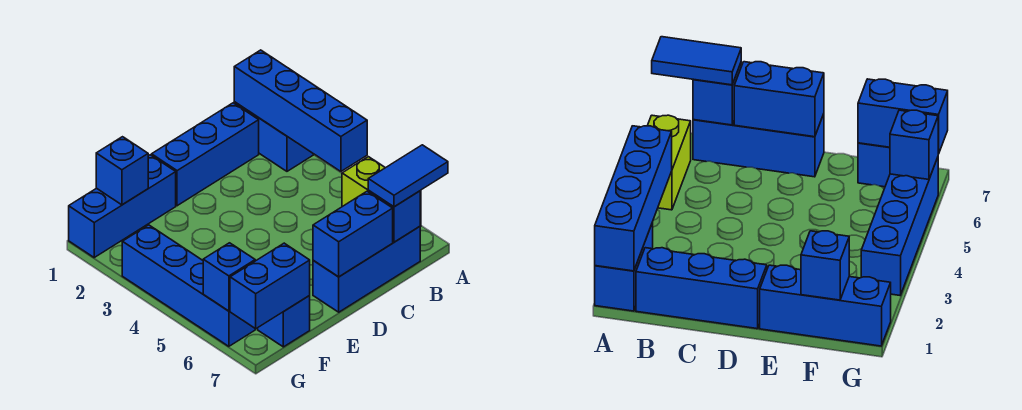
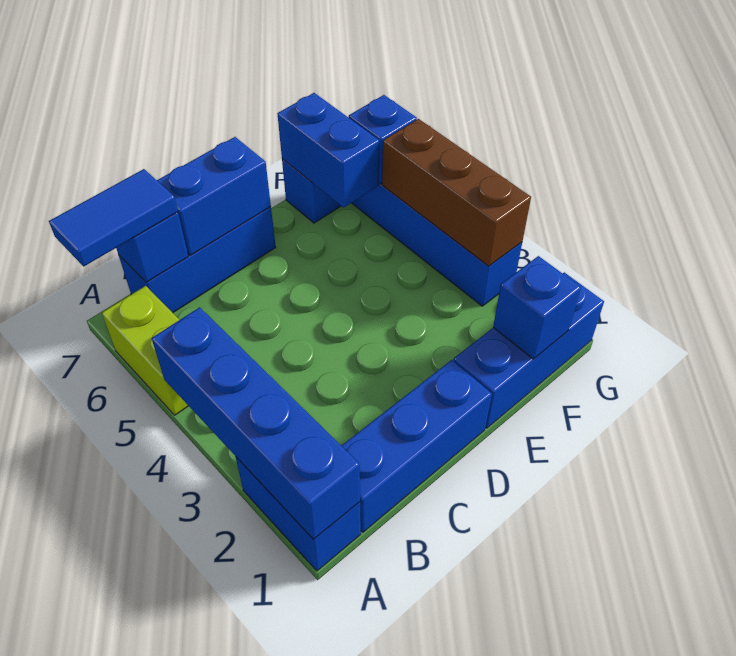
blue 1x2 brick [230,243,310,329] -> blue 1x2 brick turned to [277,93,379,207]
none -> brown 1x3 brick [382,119,531,266]

